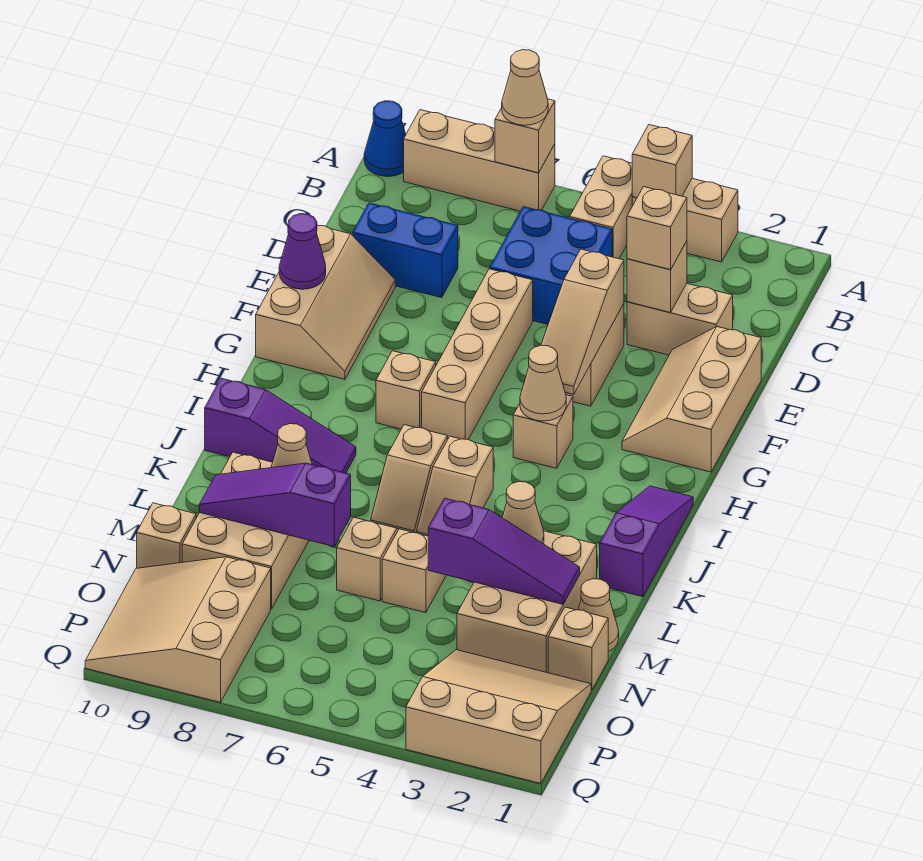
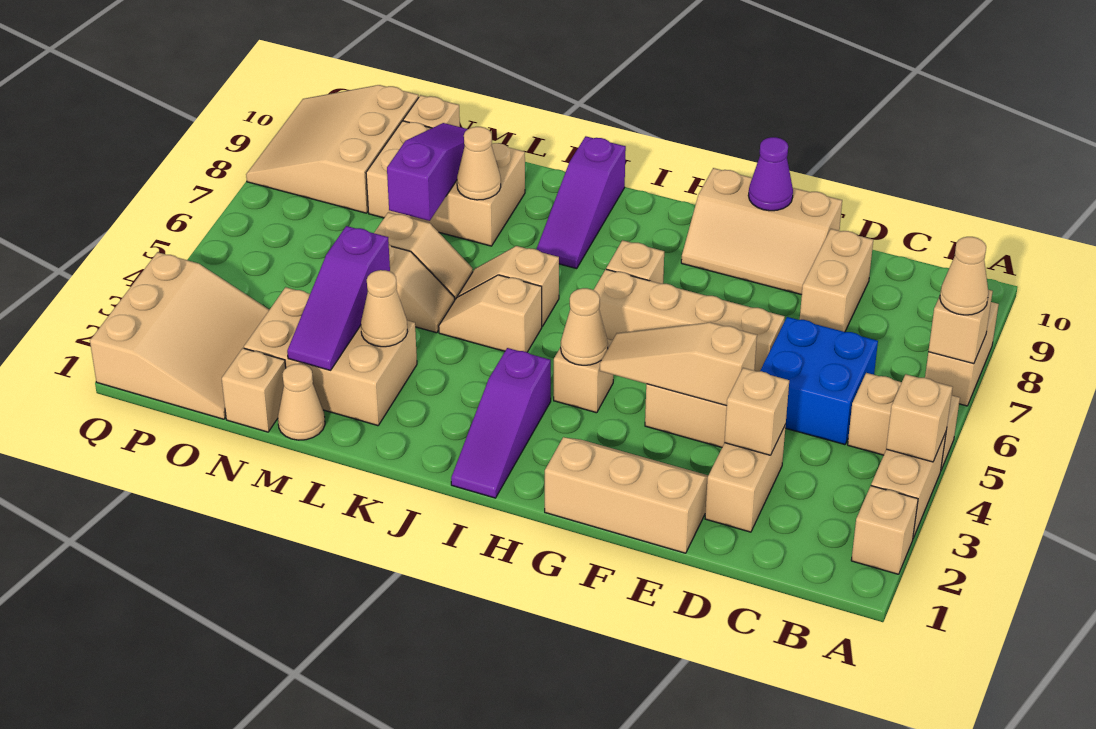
tan 1x3 brick [404,110,555,211] -> tan 1x2 brick [925,302,999,406]
blue 1x1 cone [364,101,406,177] -> none
tan 1x1 brick [627,187,687,270] -> tan 1x1 brick moved to [851,486,918,574]
blue 1x2 brick [352,203,458,298] -> tan 1x2 brick [800,229,873,332]
purple 1x3 slope [600,486,693,597] -> purple 1x3 slope turned to [451,348,551,498]
tan 3x3 slope [85,557,271,702] -> tan 3x3 slope turned to [246,85,419,213]

